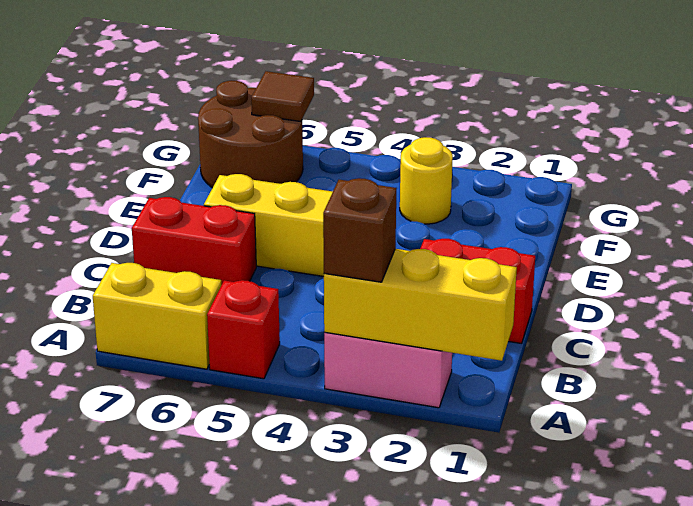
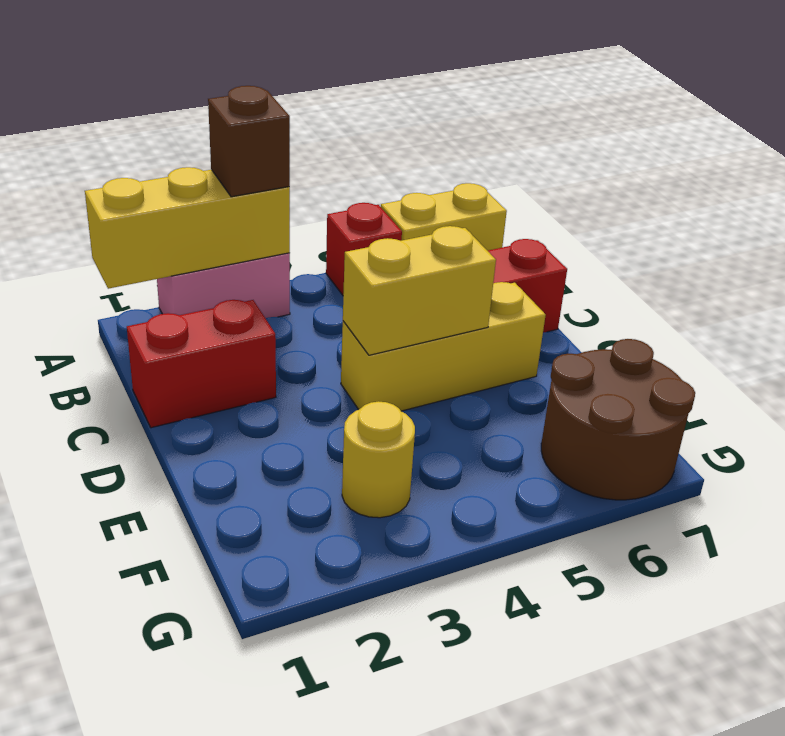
none -> yellow 1x2 brick [343,226,496,355]
brown 1x1 tile [251,71,314,121] -> none

